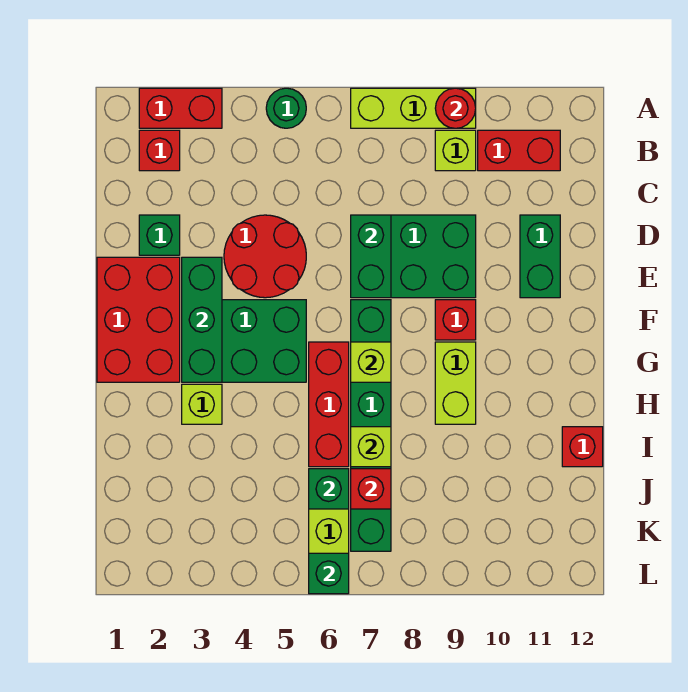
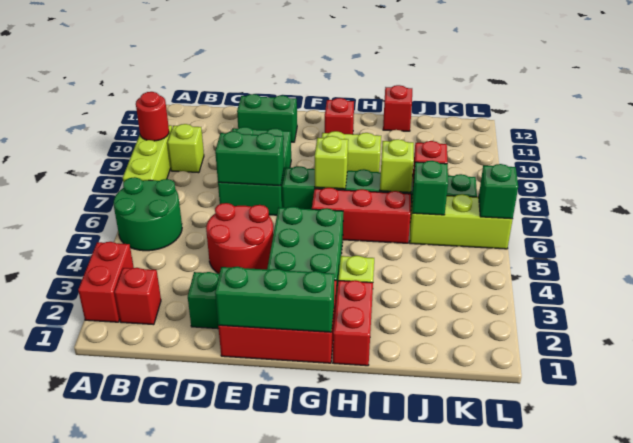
green 1x1 round brick [266,88,306,128] -> green 2x2 round brick [113,177,182,251]
red 1x2 brick [478,130,560,171] -> red 1x2 brick moved to [333,280,373,366]
green 1x3 brick [182,257,222,382] -> green 1x3 brick moved to [215,267,335,332]
red 1x1 brick [435,300,476,340] -> red 1x1 brick moved to [325,98,354,134]

